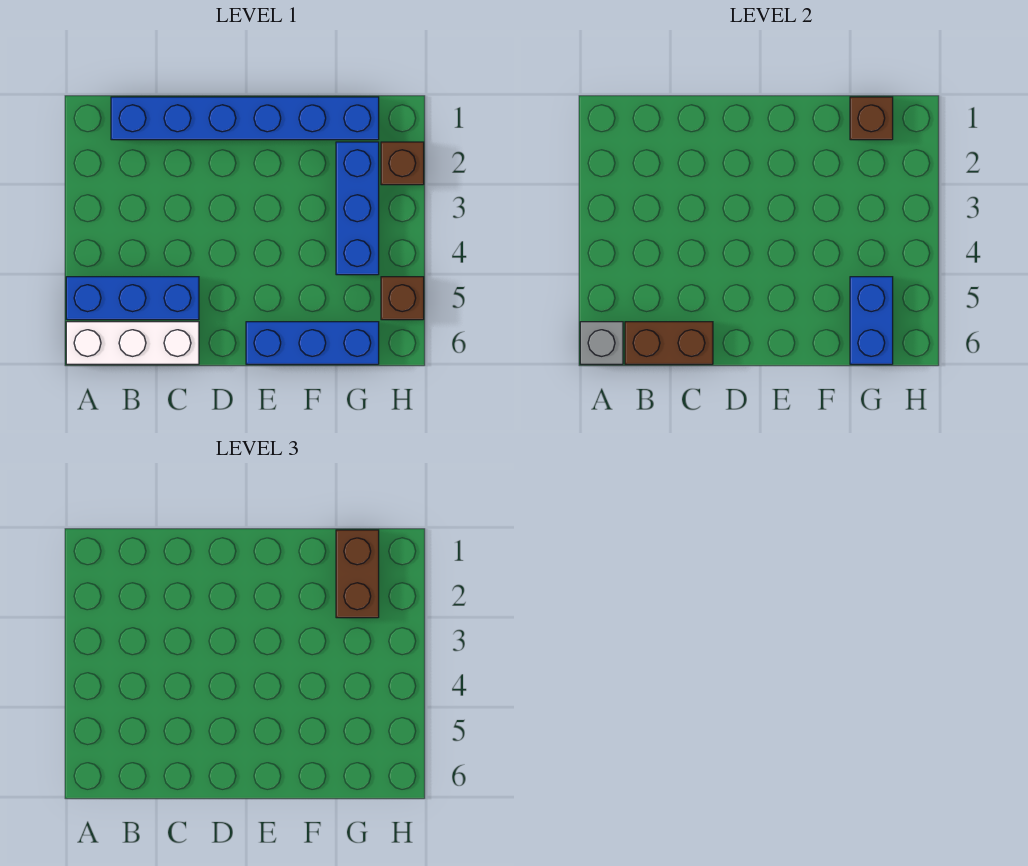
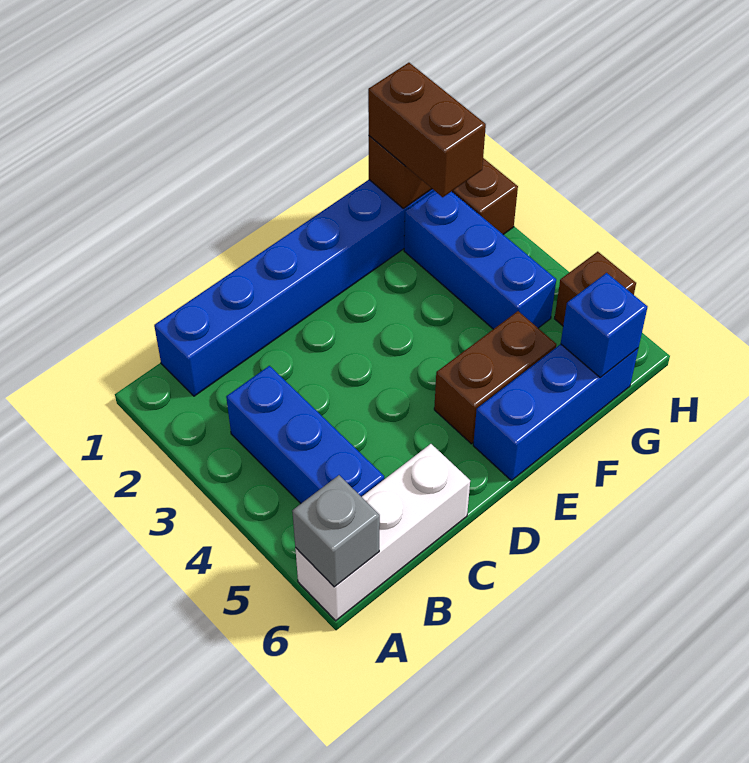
blue 1x3 brick [66,277,199,320] -> blue 1x3 brick turned to [226,366,384,503]
brown 1x2 brick [625,322,713,364] -> brown 1x2 brick moved to [434,311,556,444]
blue 1x2 brick [850,277,893,364] -> blue 1x1 brick [561,273,648,378]

